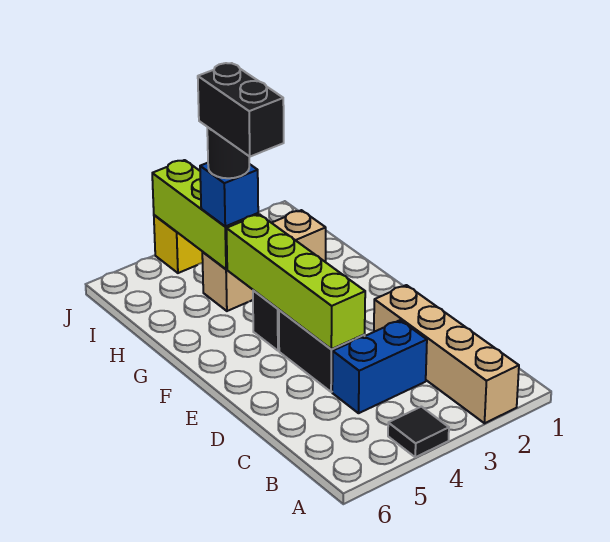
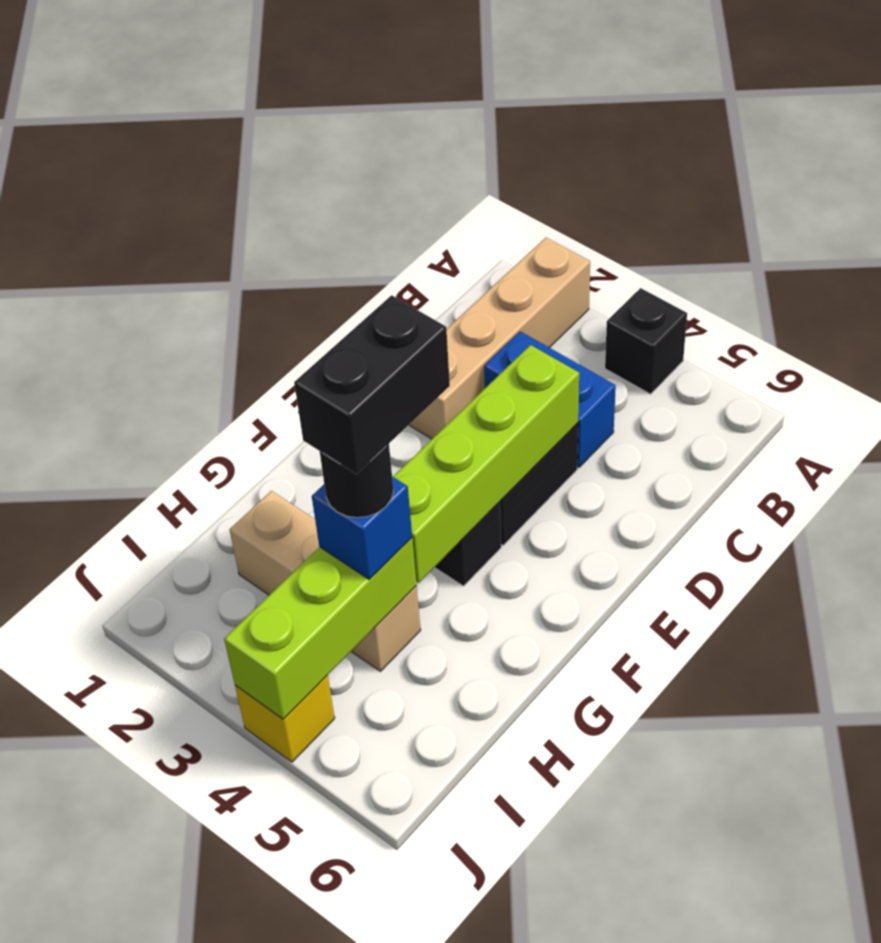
black 1x1 tile [388,407,449,457] -> black 1x1 brick [605,288,687,394]

